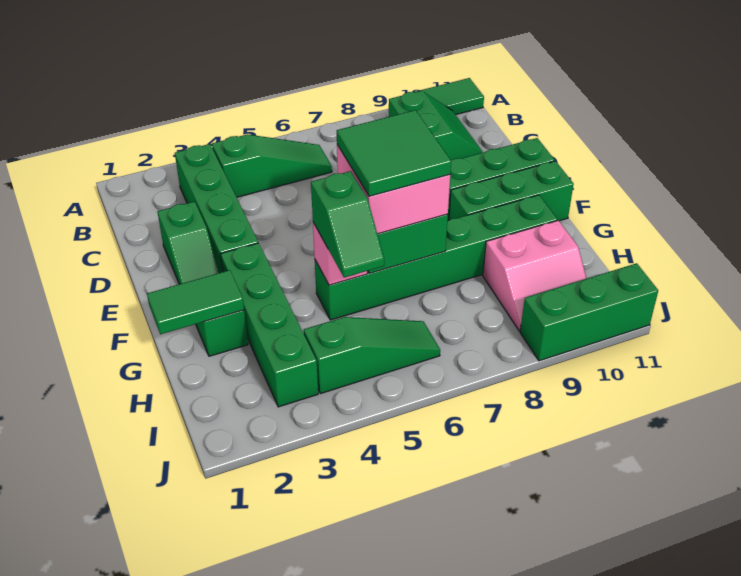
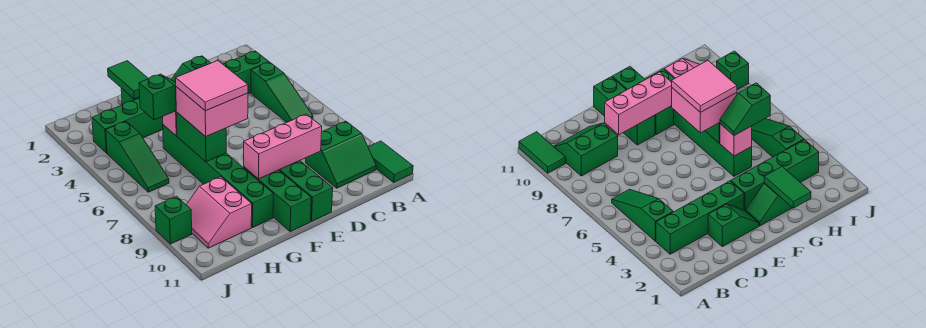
none -> pink 1x3 brick [244,114,322,179]
green 2x2 tile [337,110,451,196] -> pink 2x2 tile [176,61,248,111]
green 1x2 slope [311,171,384,278] -> green 1x2 slope turned to [139,74,176,120]
green 1x3 brick [520,263,658,361] -> green 1x1 brick [155,196,192,244]

